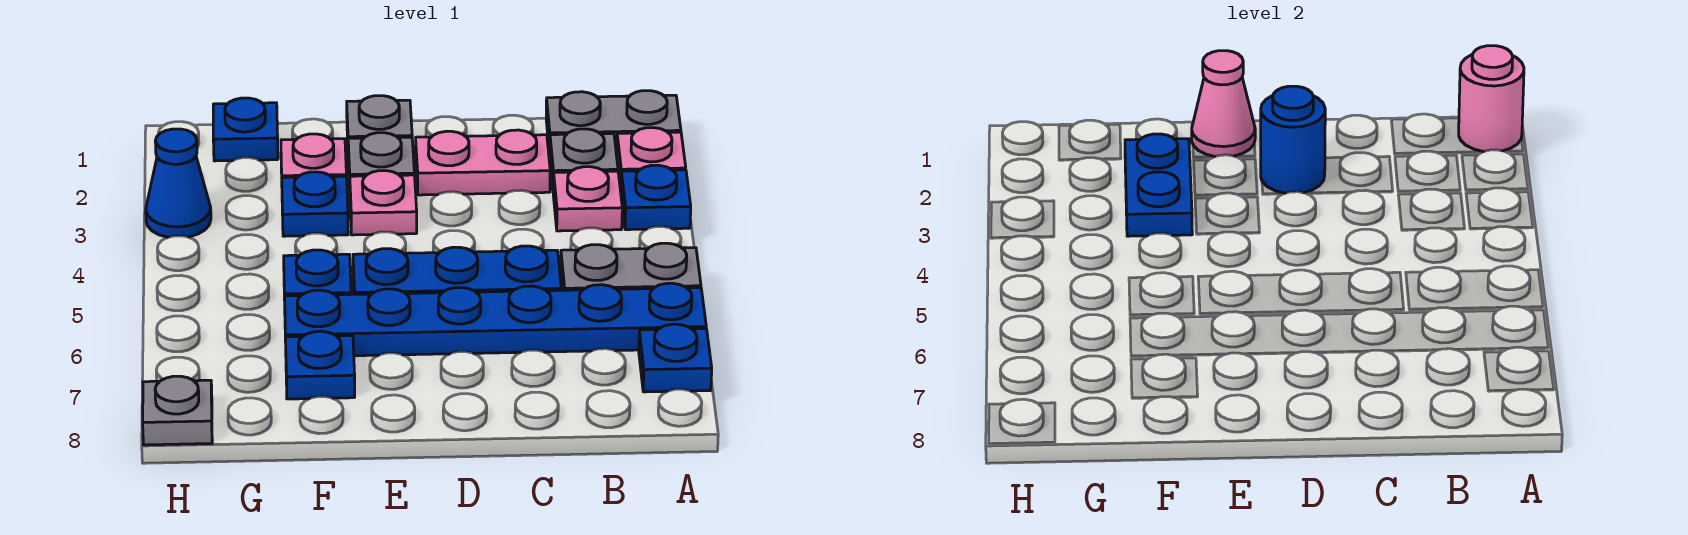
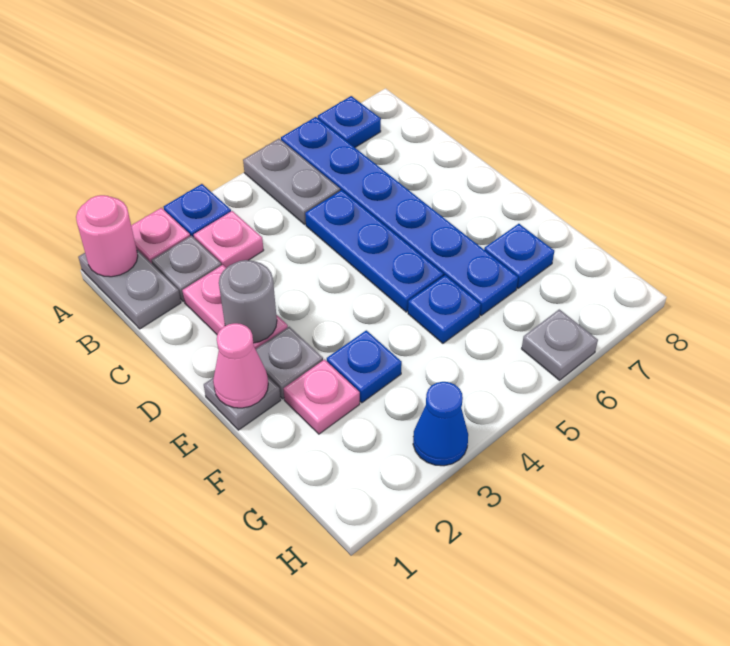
blue 1x1 round brick [1261,86,1325,193] -> grey 1x1 round brick [219,260,277,343]
pink 1x1 plate [350,171,417,235] -> none
blue 1x2 plate [1125,134,1192,236] -> none
blue 1x1 plate [213,98,278,161] -> none
grey 1x1 plate [143,376,212,445] -> grey 1x1 plate moved to [522,309,598,380]

